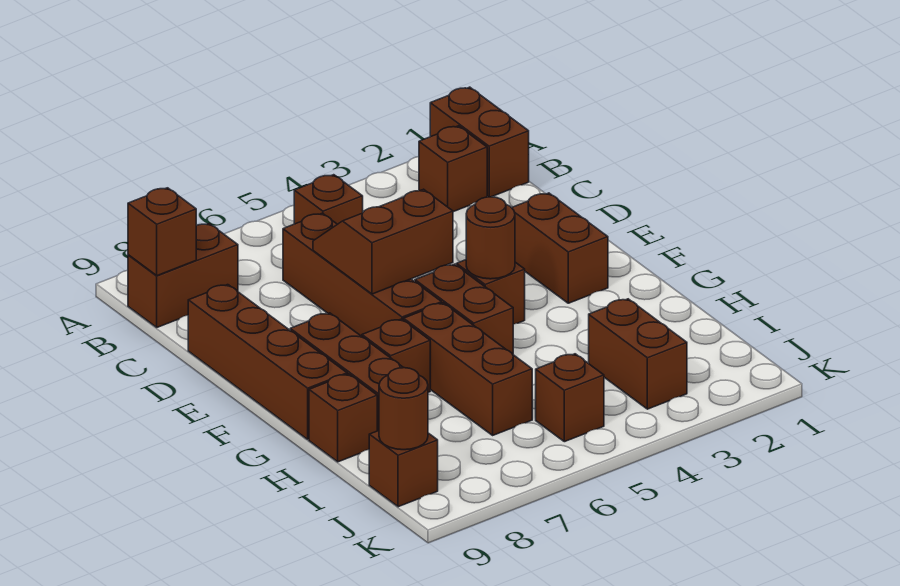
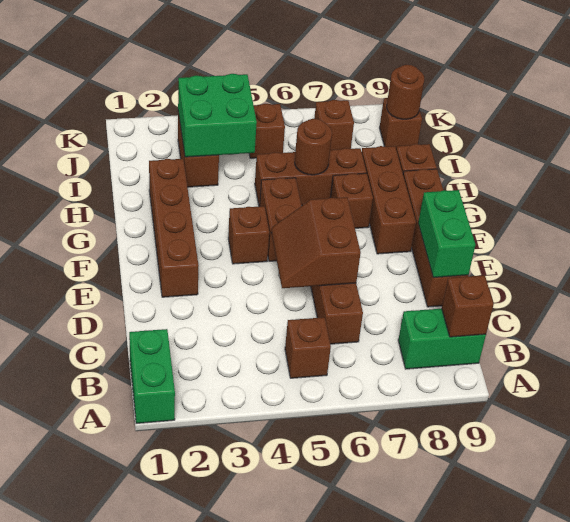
brown 1x2 brick [430,87,529,197] -> green 1x2 brick [129,329,175,423]
brown 1x1 brick [419,126,487,212] -> brown 1x1 brick moved to [314,100,354,150]
brown 1x2 brick [128,224,238,327] -> green 1x2 brick [398,309,486,369]
brown 2x2 slope [313,189,453,294] -> brown 2x2 slope turned to [271,197,361,288]
none -> green 1x2 brick [418,190,475,278]
brown 1x2 brick [512,193,608,303] -> brown 1x4 brick [149,159,199,297]
brown 1x1 round brick [466,197,515,279] -> brown 1x1 round brick moved to [295,119,332,175]
brown 1x3 brick [404,303,532,435] -> brown 1x3 brick turned to [255,148,366,206]
none -> green 2x2 brick [178,74,257,157]

